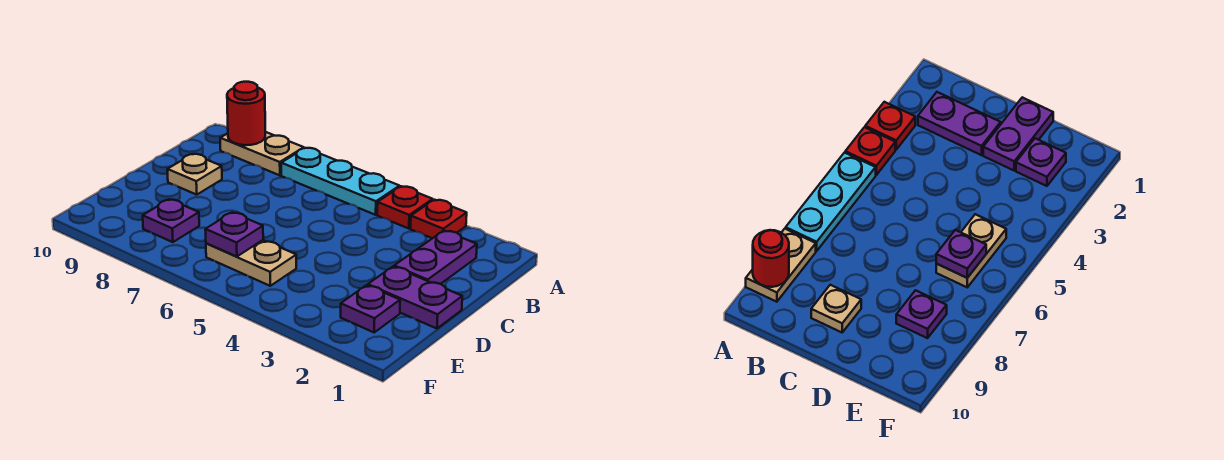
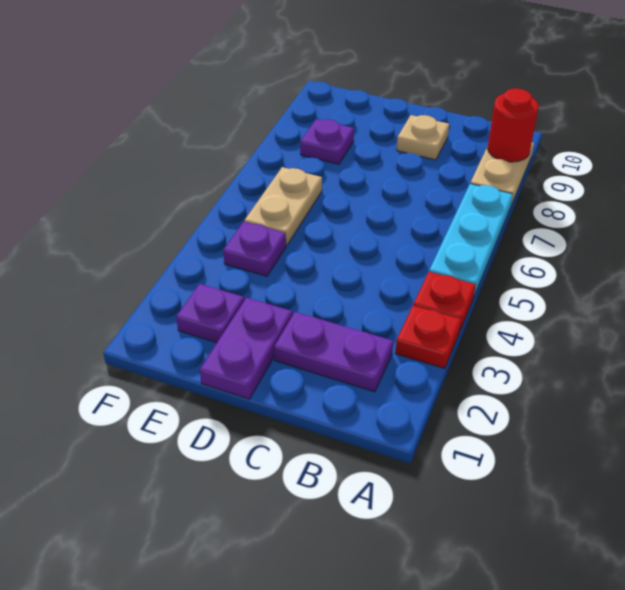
purple 1x1 plate [205,212,263,257] -> purple 1x1 plate moved to [223,222,286,276]

